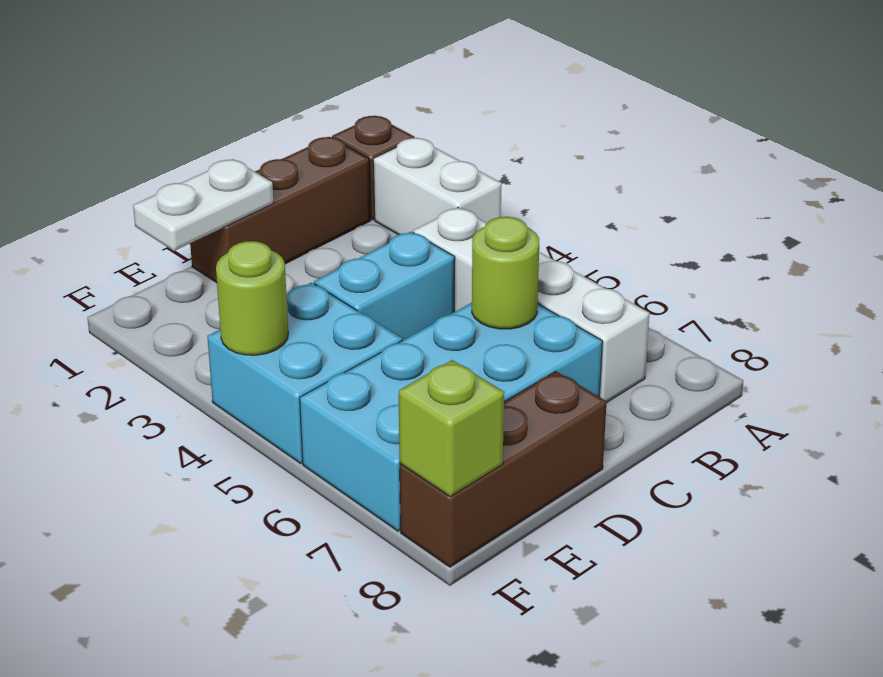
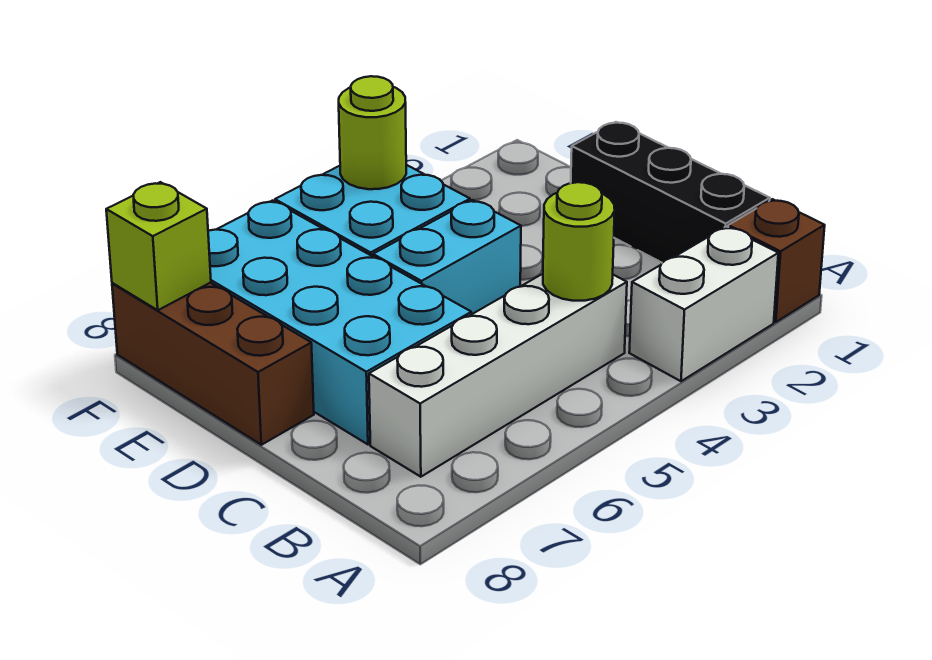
brown 1x3 brick [190,137,371,283] -> black 1x3 brick [571,122,770,263]
cyan 1x2 brick [314,232,455,341] -> cyan 1x2 brick turned to [373,200,521,314]
lime 1x1 round brick [472,217,539,329] -> lime 1x1 round brick moved to [543,182,615,301]
white 1x2 plate [133,159,273,251] -> none

